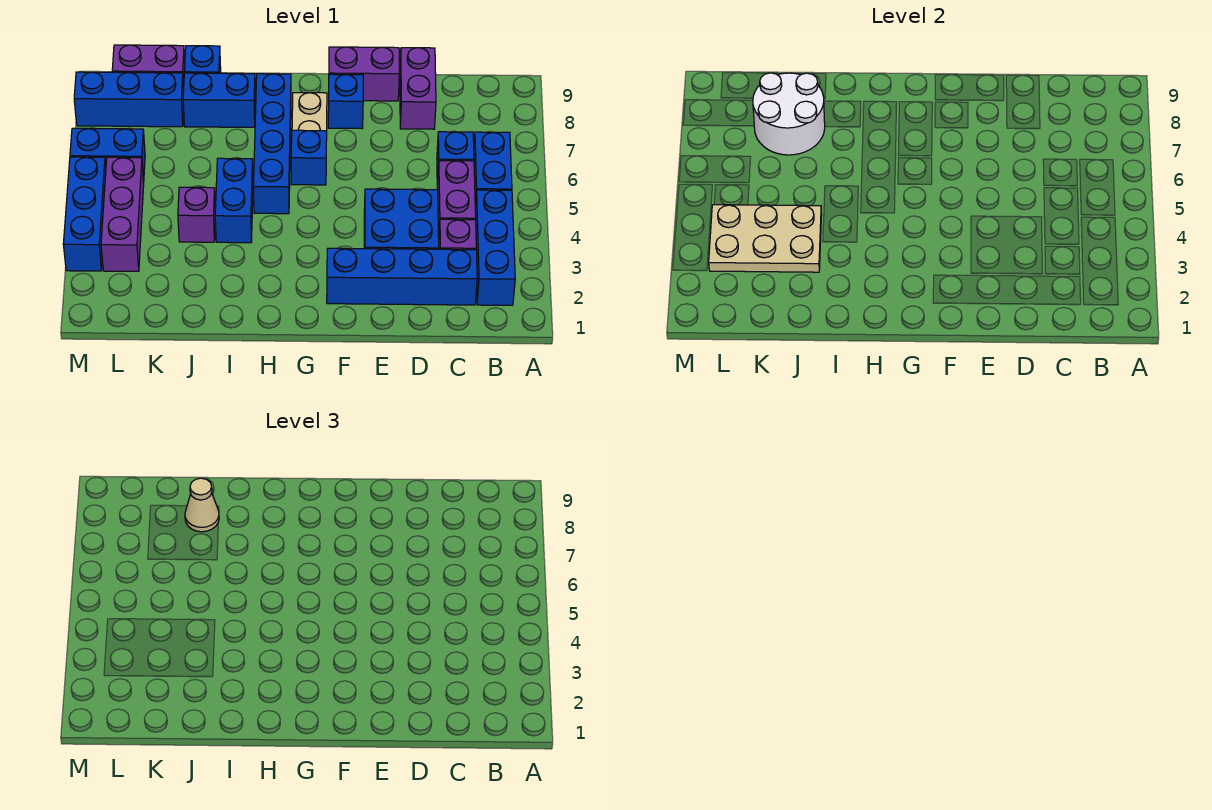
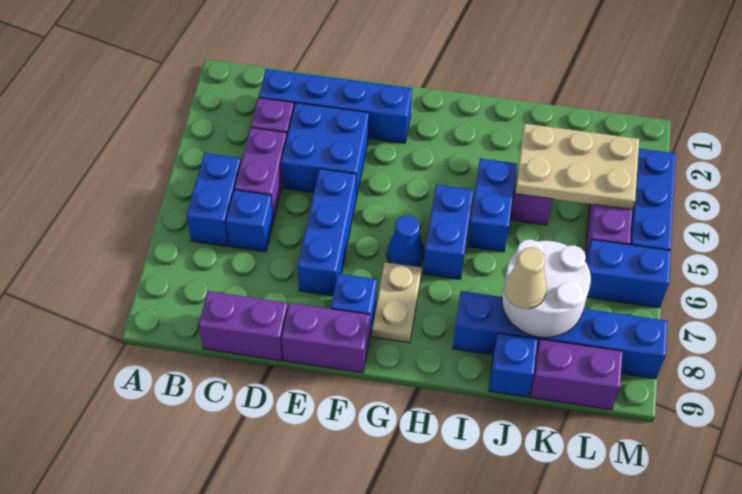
blue 1x3 brick [475,190,515,305] -> blue 1x3 brick moved to [298,169,356,296]
purple 1x2 brick [400,48,436,129] -> purple 1x2 brick turned to [198,291,288,361]
blue 1x1 brick [291,130,327,185] -> blue 1x1 cone [387,215,424,267]
blue 1x4 brick [254,74,291,214] -> blue 1x2 brick [423,185,473,279]

